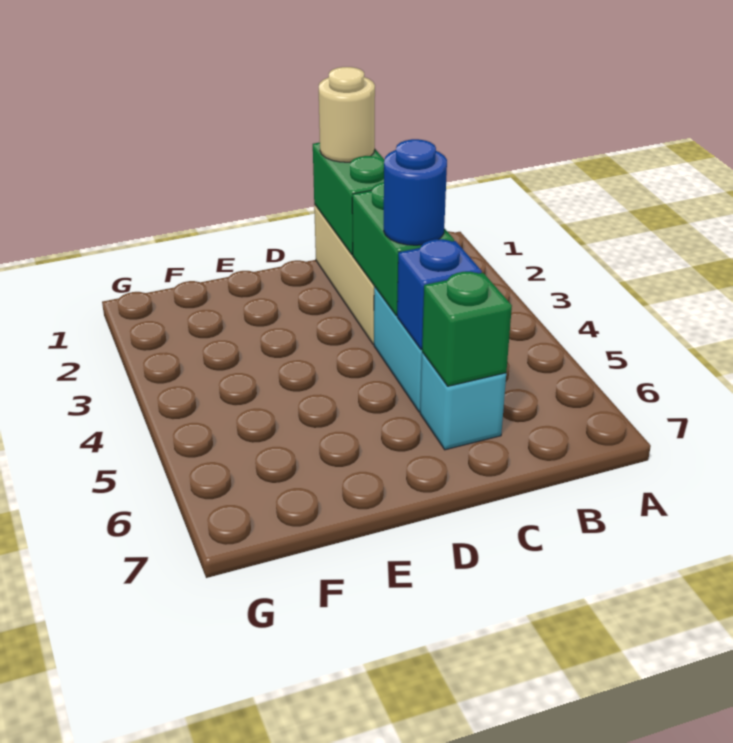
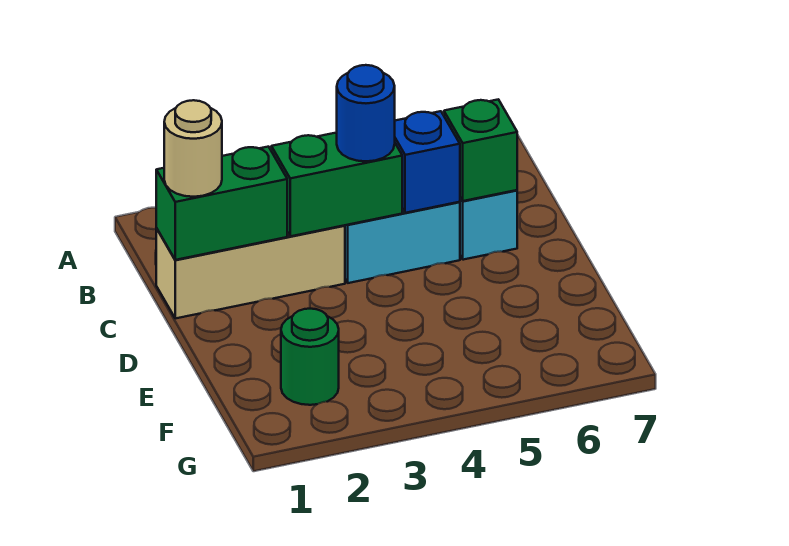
none -> green 1x1 round brick [281,309,339,405]

